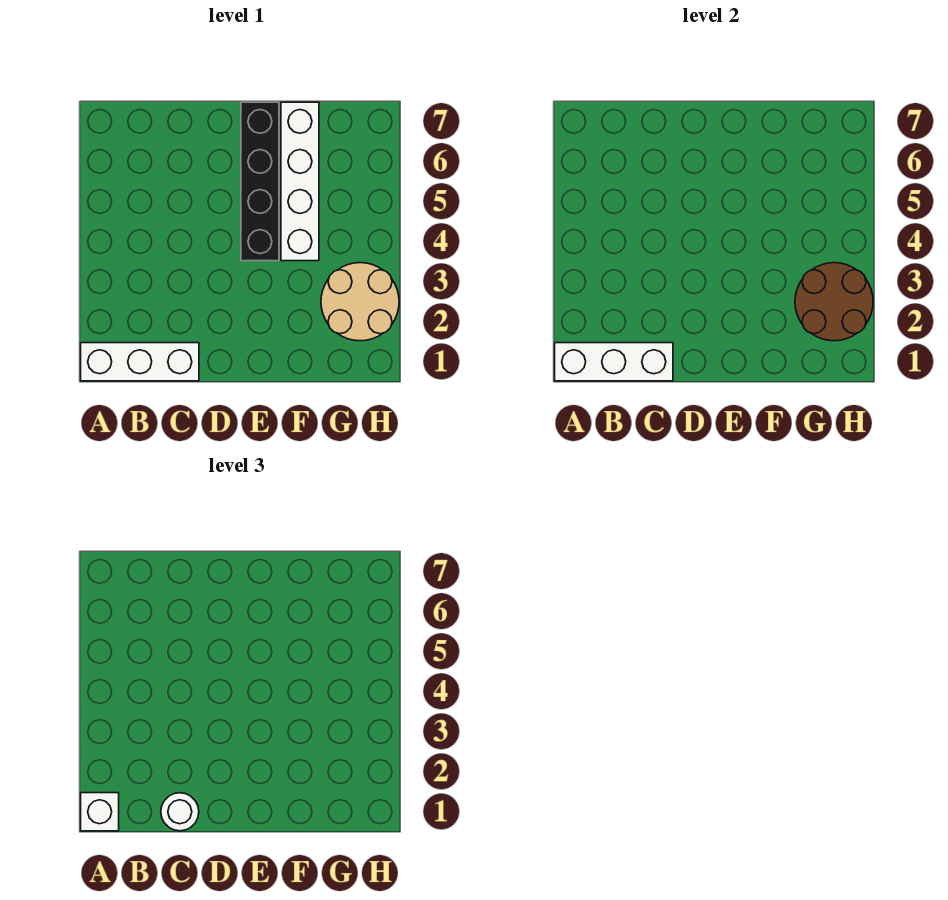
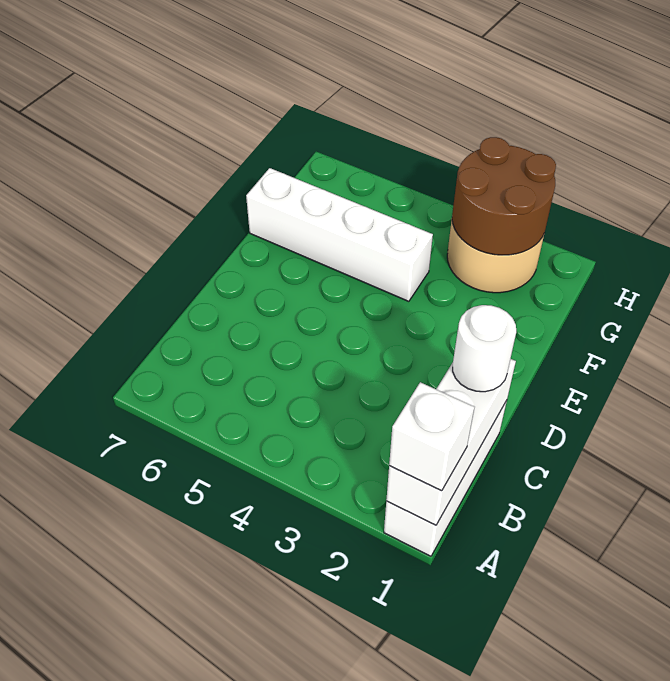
black 1x4 brick [241,102,279,261] -> none

